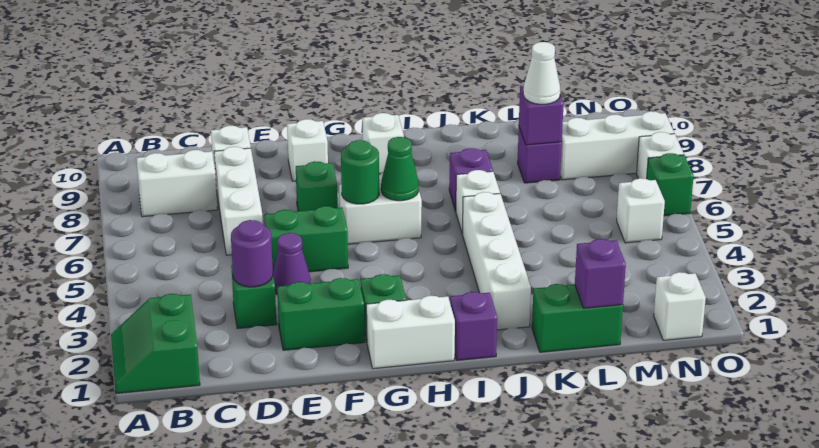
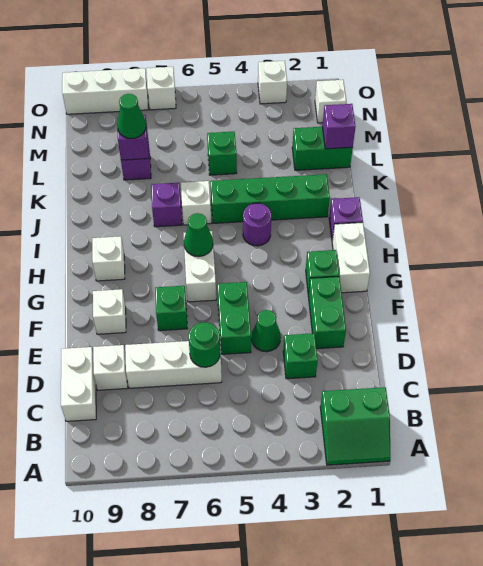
white 1x2 brick [136,150,218,217] -> white 1x2 brick moved to [61,347,96,421]
purple 1x1 round brick [231,220,273,287] -> purple 1x1 round brick moved to [243,203,271,246]
purple 1x1 cone [273,233,311,294] -> green 1x1 cone [251,310,281,352]
green 1x1 round brick [341,140,379,204] -> green 1x1 round brick moved to [188,322,220,367]
white 1x4 brick [462,192,531,330] -> green 1x4 brick [210,174,330,223]
green 1x2 brick [532,284,623,352] -> green 1x2 brick turned to [292,127,353,170]
white 1x1 cone [523,42,560,104] -> green 1x1 cone [117,94,146,138]
white 1x3 brick [560,111,674,180] -> white 1x3 brick turned to [62,68,148,114]
white 1x1 brick [617,178,665,243] -> white 1x1 brick moved to [258,61,287,104]
green 1x1 brick [647,153,694,216] -> green 1x1 brick moved to [207,132,237,175]

